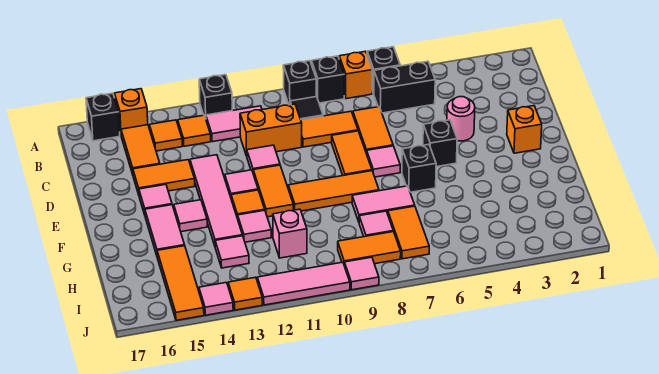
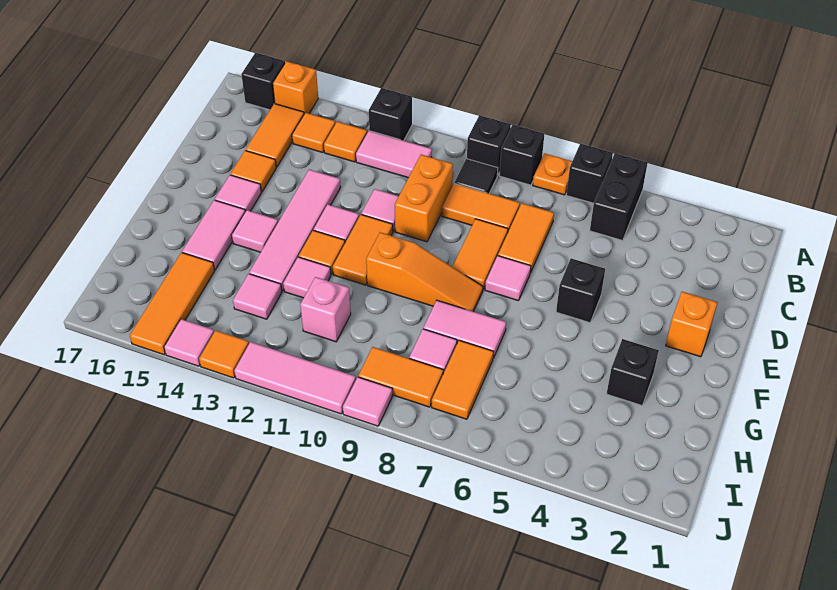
orange 1x1 brick [339,51,372,99] -> orange 1x1 plate [533,153,572,195]
black 1x2 brick [374,61,435,113] -> black 1x2 brick turned to [590,153,647,241]
orange 1x2 brick [240,104,302,156] -> orange 1x2 brick turned to [395,155,453,242]
pink 1x1 round brick [447,97,475,141] -> none
orange 1x2 tile [133,160,195,195] -> orange 1x1 tile [231,151,276,192]
black 1x1 brick [402,144,436,192] -> black 1x1 brick moved to [607,339,659,405]
orange 1x3 tile [288,171,379,211] -> orange 1x3 slope [366,232,483,312]

